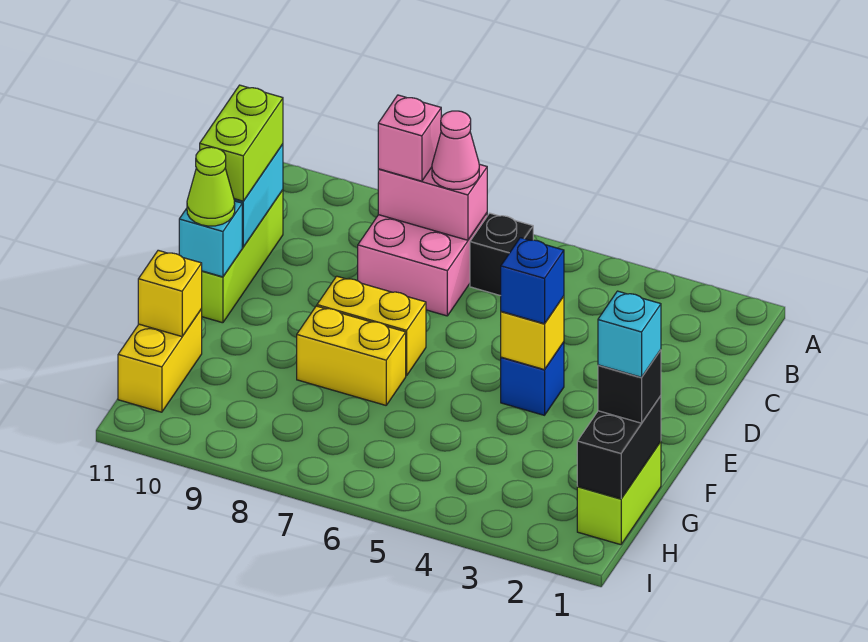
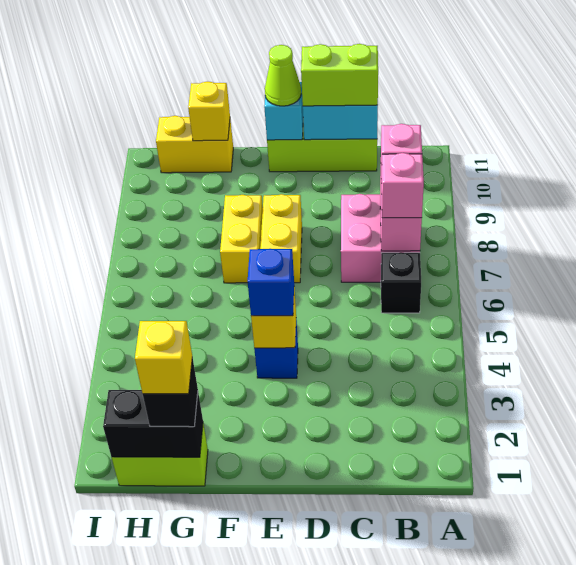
pink 1x1 cone [432,111,479,190] -> pink 1x1 brick [381,153,424,218]
cyan 1x1 brick [598,291,661,377] -> yellow 1x1 brick [135,321,192,394]

